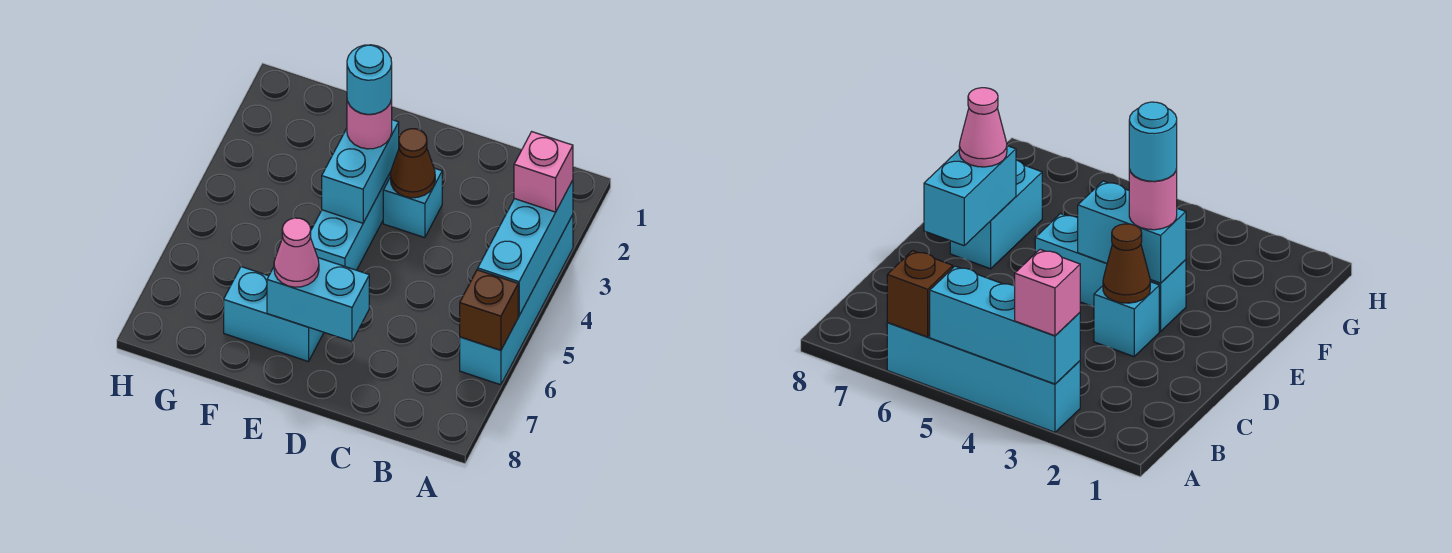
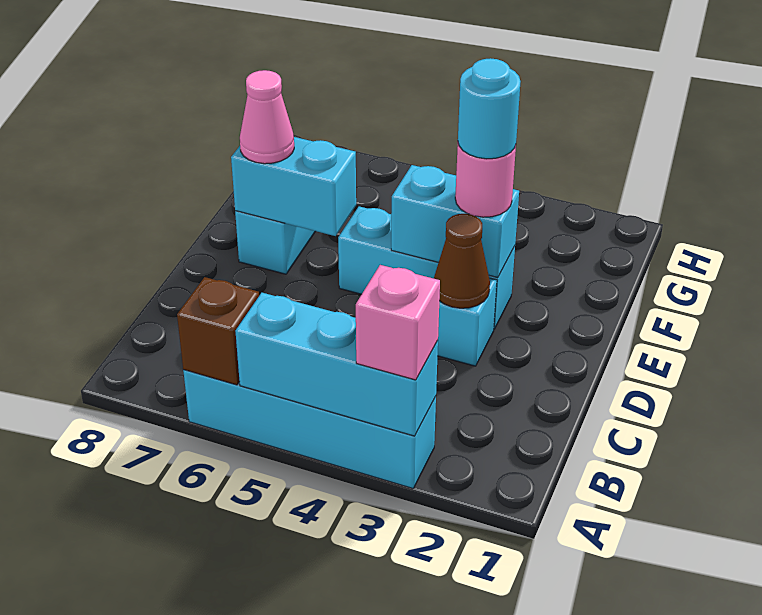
cyan 1x2 brick [267,258,369,341] -> cyan 1x2 brick turned to [231,137,356,236]

